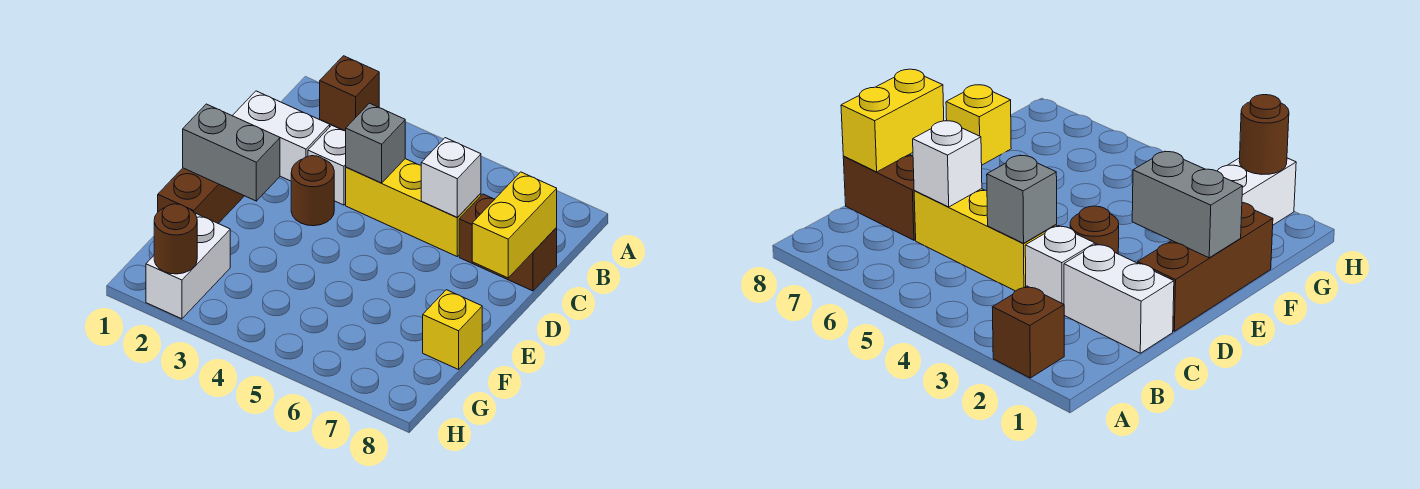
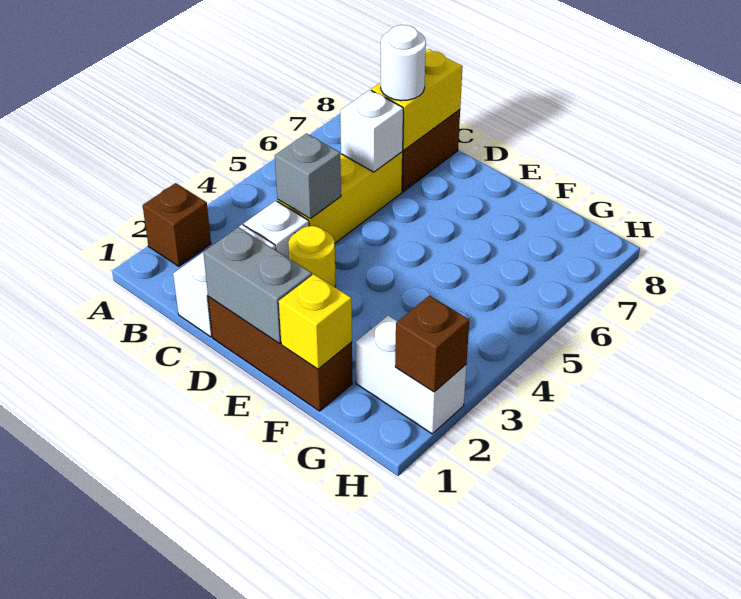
none -> white 1x1 round brick [381,25,426,101]
yellow 1x2 brick [472,172,557,278] -> yellow 1x2 brick turned to [371,49,463,150]
brown 1x1 round brick [291,156,334,226] -> yellow 1x1 round brick [288,226,336,287]
grey 1x2 brick [183,104,280,201] -> grey 1x2 brick turned to [203,227,312,343]
yellow 1x1 brick [423,290,482,369] -> yellow 1x1 brick moved to [279,274,352,369]
brown 1x1 round brick [154,204,197,274] -> brown 1x1 brick [395,296,469,392]

